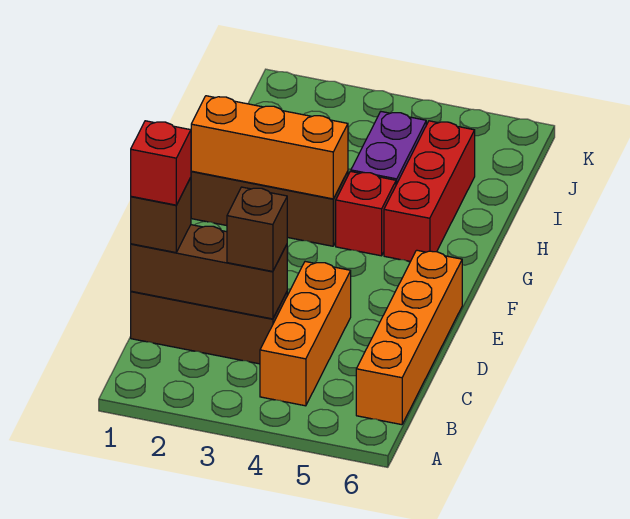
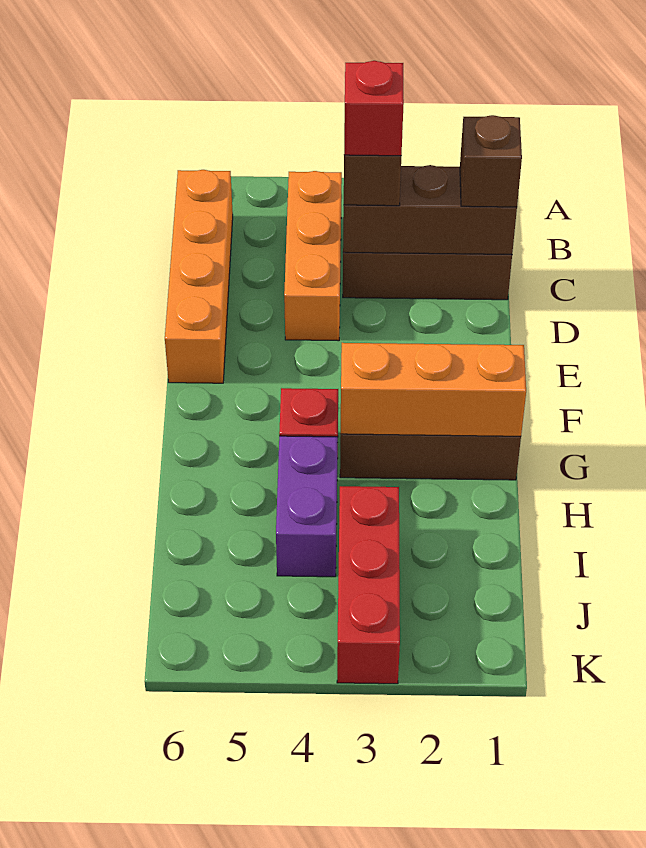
red 1x1 brick [131,121,191,205] -> red 1x1 brick moved to [344,61,404,156]
red 1x3 brick [384,121,475,261] -> red 1x3 brick moved to [337,486,400,684]

